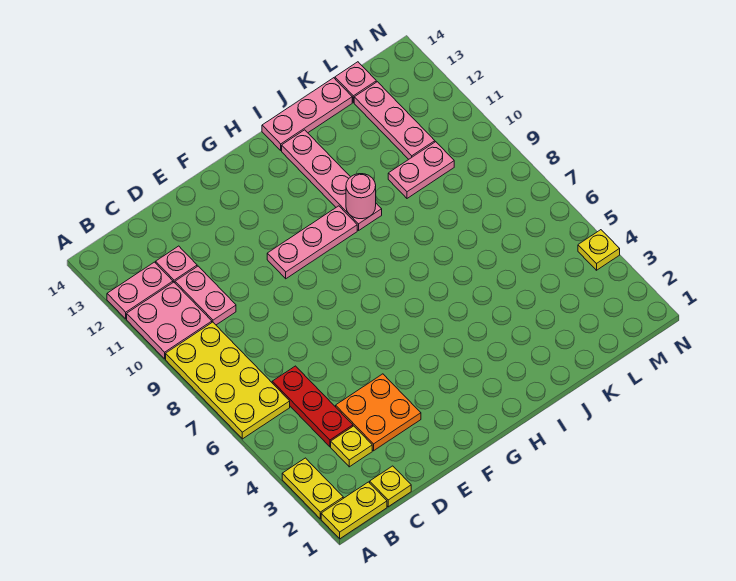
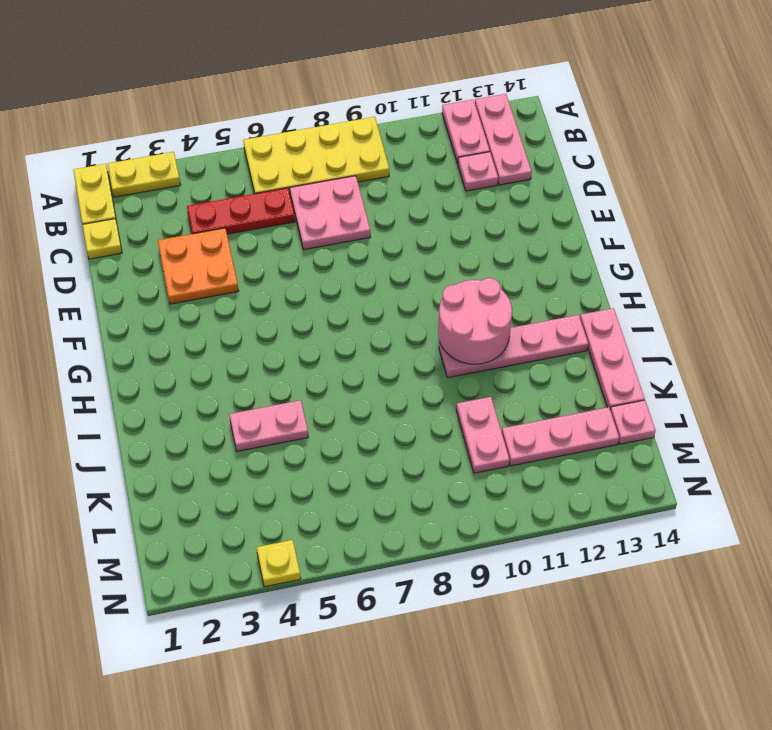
pink 2x2 plate [127,282,212,359] -> pink 2x2 plate moved to [290,176,370,250]
yellow 1x1 plate [331,426,372,467] -> none
pink 1x2 plate [175,266,236,325] -> pink 1x2 plate moved to [229,400,308,451]
pink 1x3 plate [267,206,357,279] -> pink 1x3 plate moved to [475,94,532,185]
pink 1x1 round brick [346,174,376,219] -> pink 2x2 round brick [438,278,512,364]

